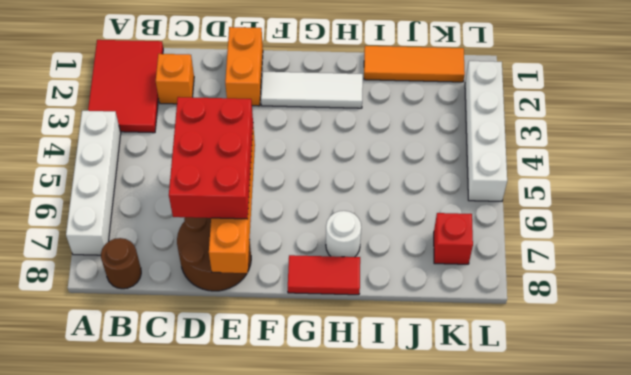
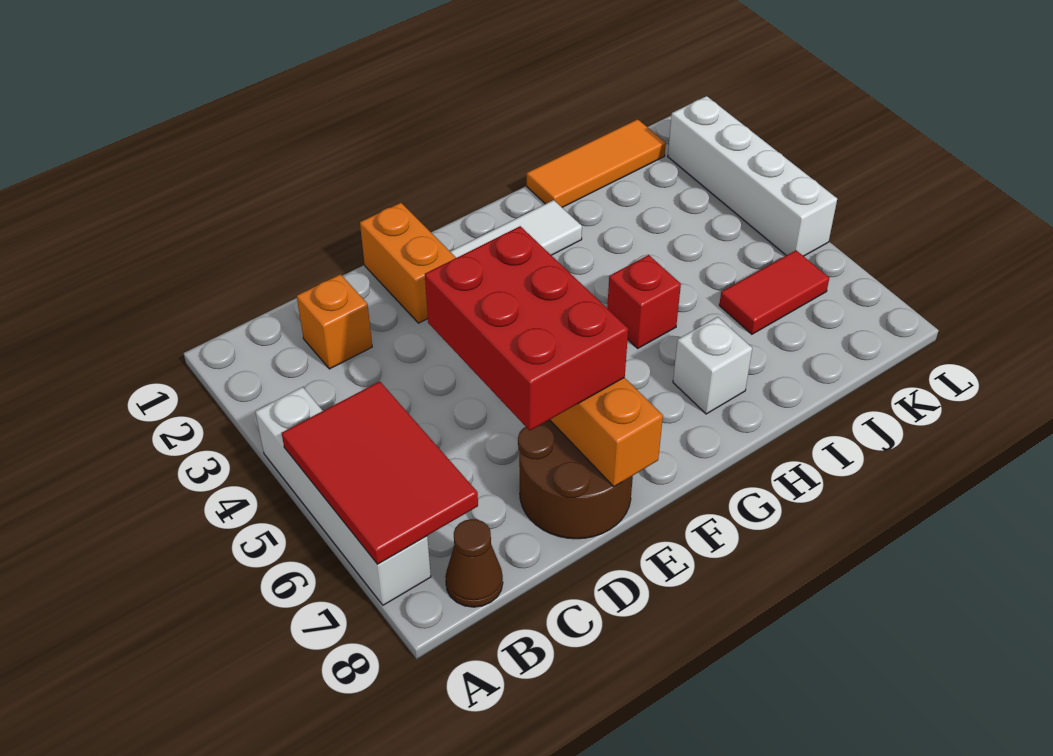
red 2x3 tile [88,40,163,133] -> red 2x3 tile moved to [282,381,478,564]
brown 1x1 round brick [101,238,141,289] -> brown 1x1 cone [445,519,503,607]
red 1x2 tile [288,255,360,295] -> red 1x2 tile moved to [719,250,829,334]
white 1x1 round brick [326,211,361,257] -> white 1x1 brick [673,317,752,414]
red 1x1 brick [434,213,473,264] -> red 1x1 brick moved to [607,255,681,348]

